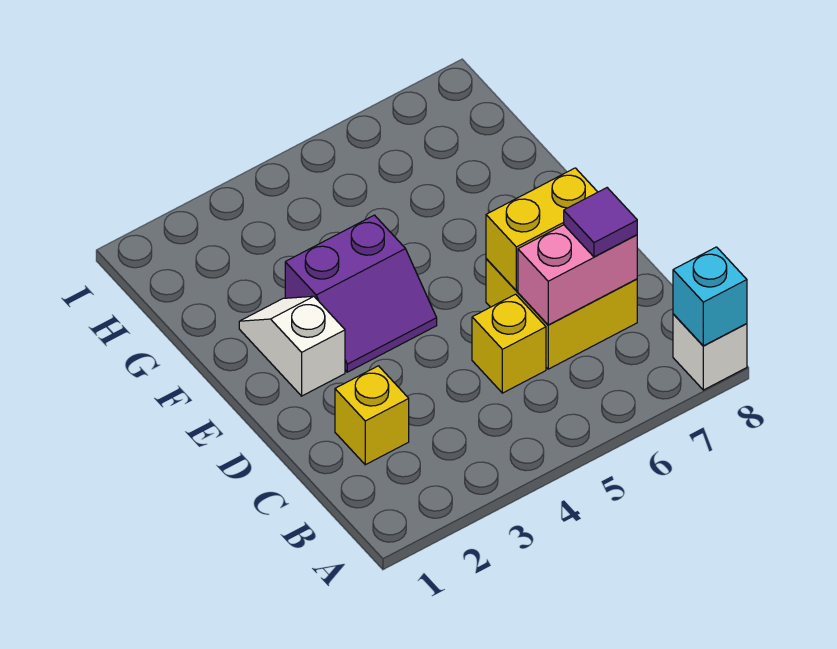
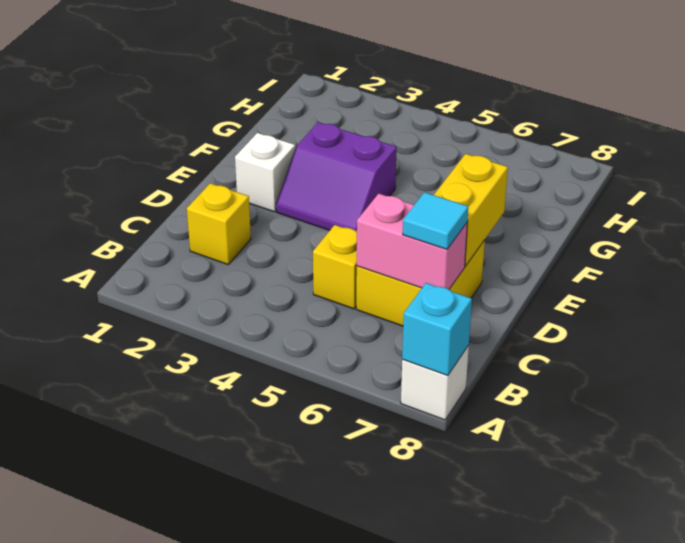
purple 1x1 tile [564,188,637,257] -> cyan 1x1 tile [403,192,468,249]
yellow 1x2 brick [486,168,597,291] -> yellow 1x2 brick turned to [434,154,508,266]

